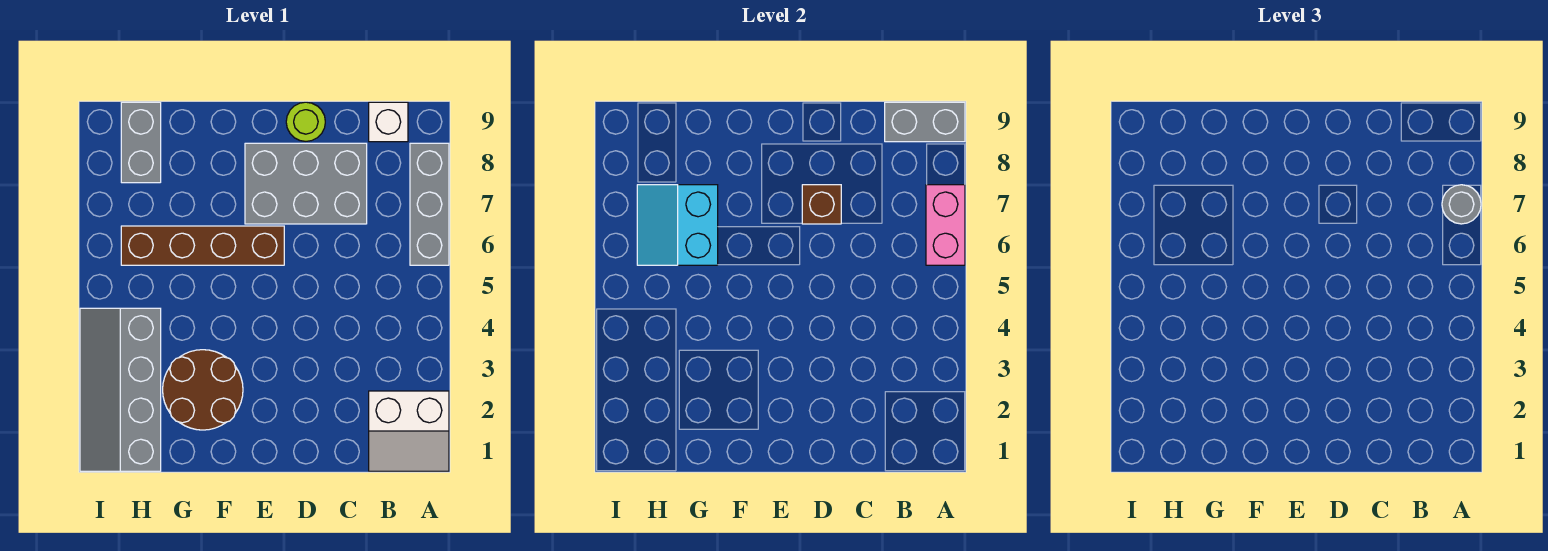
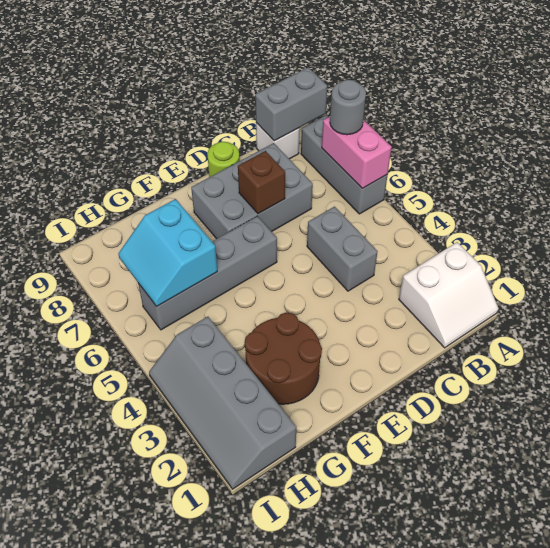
brown 1x4 brick [121,226,284,265] -> grey 1x4 brick [138,216,277,330]
grey 1x2 brick [121,102,161,183] -> grey 1x2 brick moved to [307,207,378,291]

